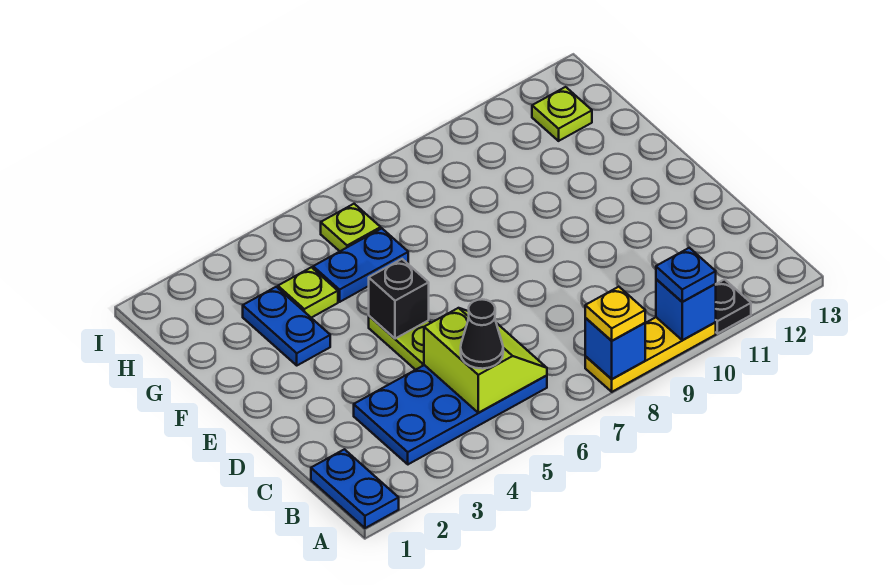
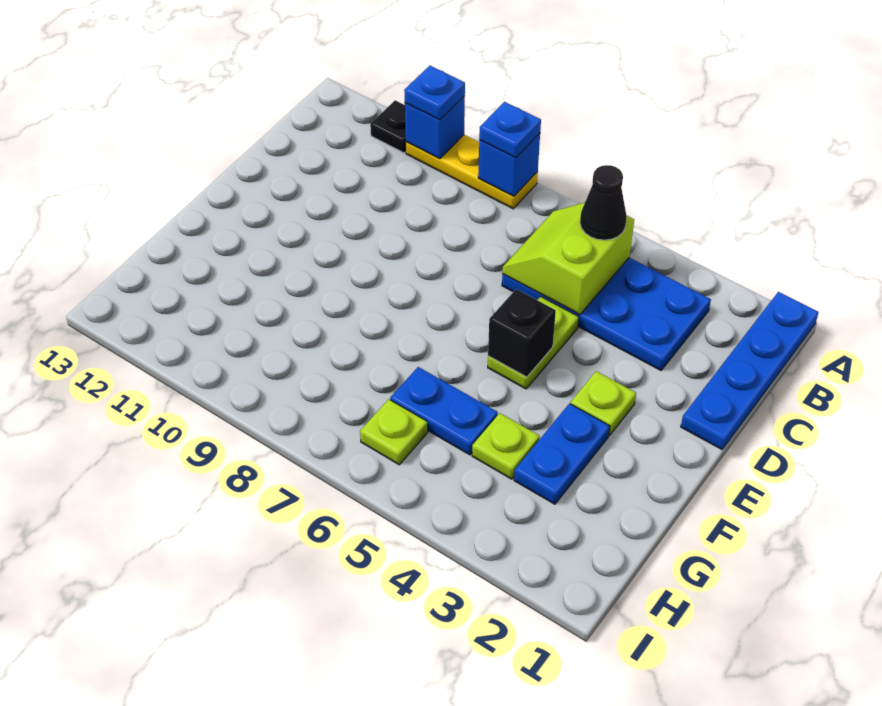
blue 1x2 plate [311,449,399,528] -> blue 1x4 plate [681,292,819,449]
yellow 1x1 plate [585,287,645,341] -> blue 1x1 plate [479,102,541,158]
lime 1x1 plate [532,87,592,141] -> lime 1x1 plate moved to [570,371,636,435]

